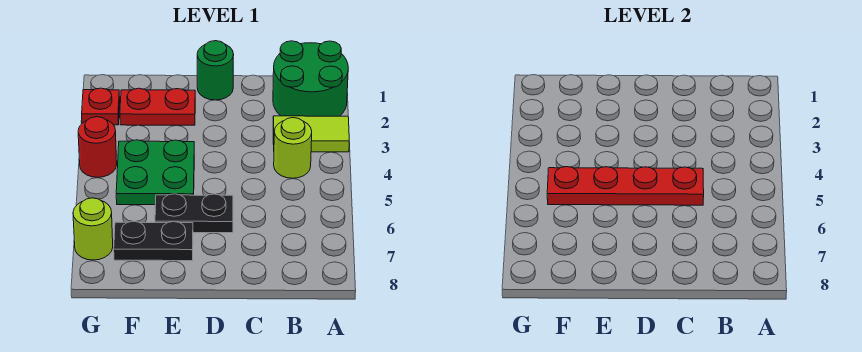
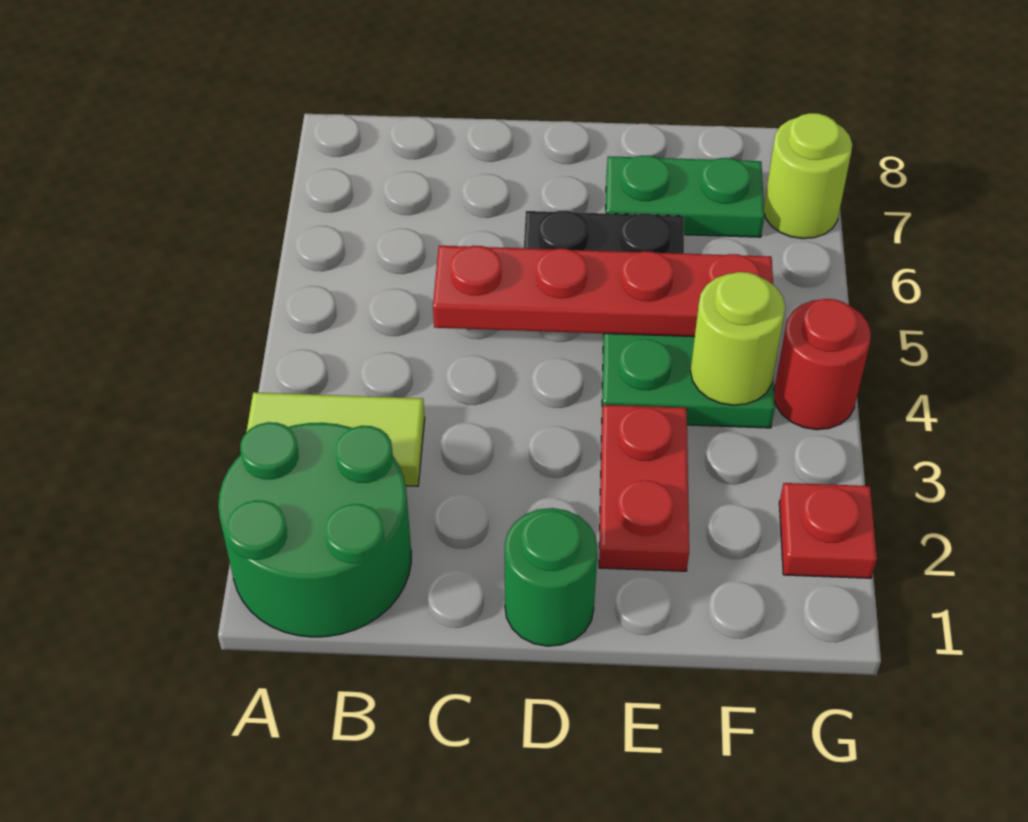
lime 1x1 round brick [274,118,312,178] -> lime 1x1 round brick moved to [691,272,785,405]
red 1x2 plate [120,88,195,125] -> red 1x2 plate turned to [599,405,689,571]
black 1x2 plate [114,221,193,261] -> green 1x2 plate [606,155,764,237]

